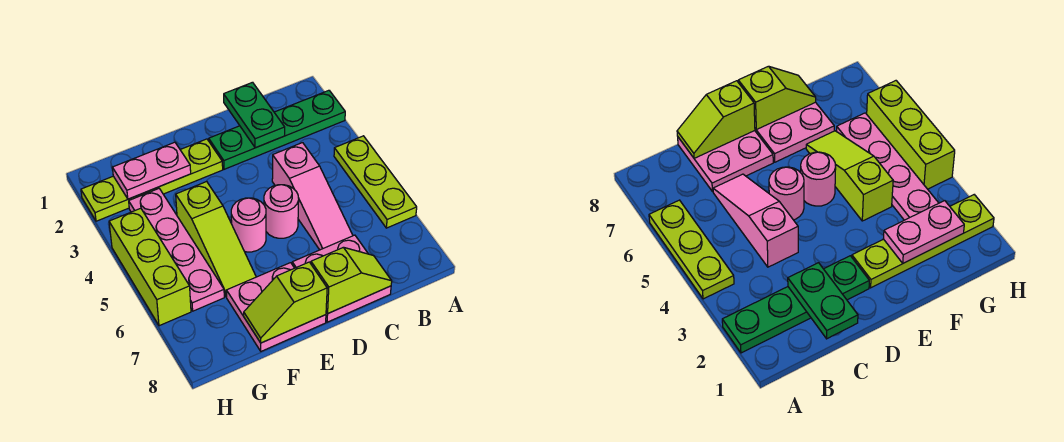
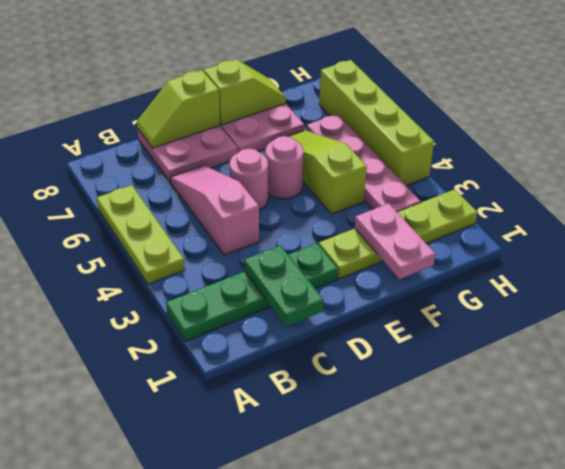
pink 1x2 plate [112,142,191,199] -> pink 1x2 plate turned to [355,204,435,279]
lime 1x3 brick [109,208,191,326] -> lime 1x4 brick [319,60,434,186]

